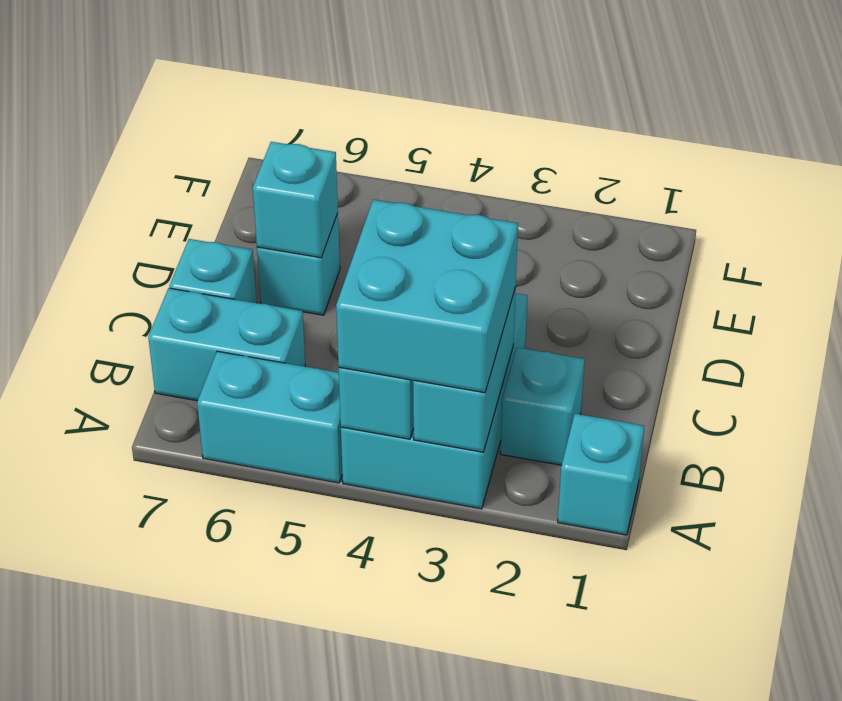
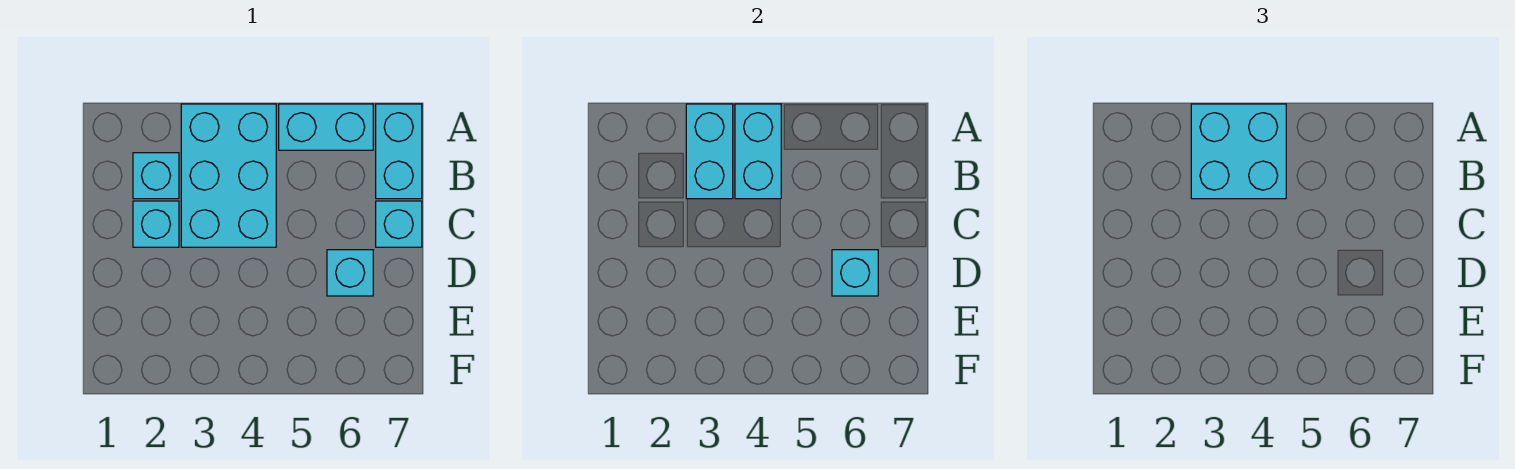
cyan 1x1 brick [558,414,644,535] -> cyan 1x1 brick moved to [133,201,179,247]
cyan 1x2 brick [148,288,305,401] -> cyan 1x2 brick turned to [376,104,422,199]

